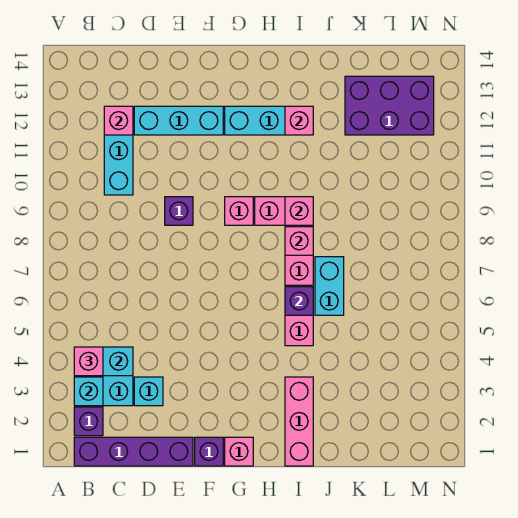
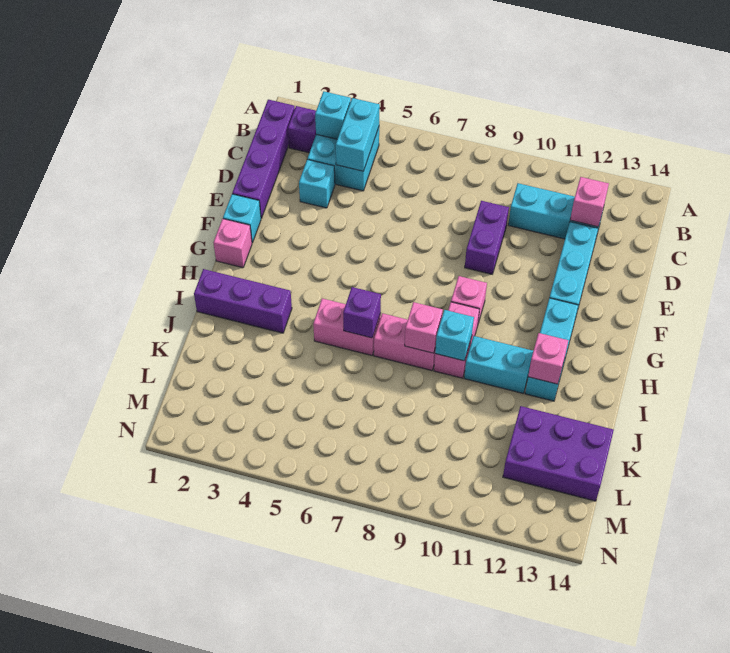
pink 1x1 brick [74,347,103,376] -> none
purple 1x1 brick [165,197,193,225] -> purple 1x2 brick [465,201,509,274]
purple 1x1 brick [195,437,223,466] -> cyan 1x1 brick [223,194,261,243]
pink 1x3 brick [285,377,313,466] -> purple 1x3 brick [194,269,292,333]
pink 1x1 brick [285,197,313,225] -> cyan 1x1 brick [435,310,474,361]
cyan 1x2 brick [315,257,344,315] -> cyan 1x2 brick moved to [464,336,533,393]
purple 2x3 brick [345,76,434,135] -> purple 2x3 brick turned to [503,406,614,501]

